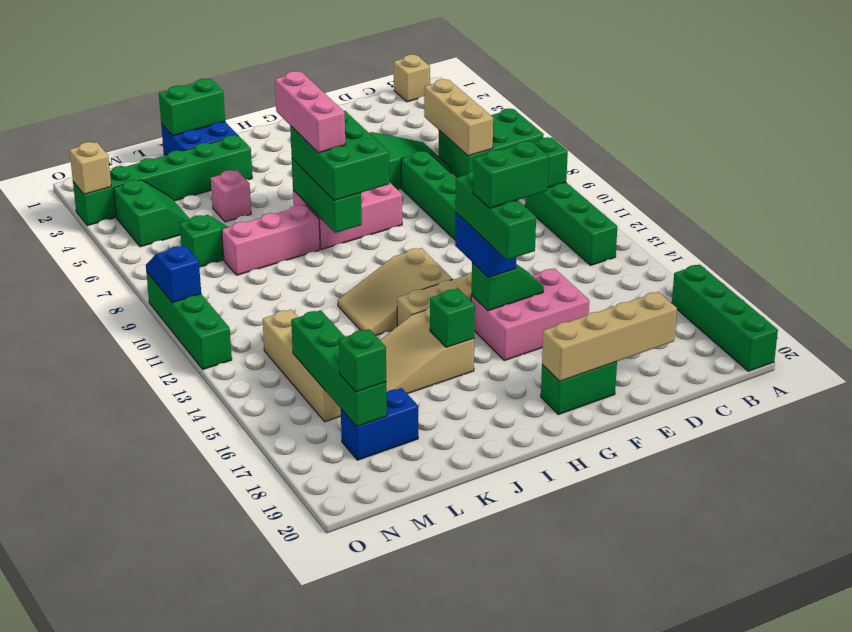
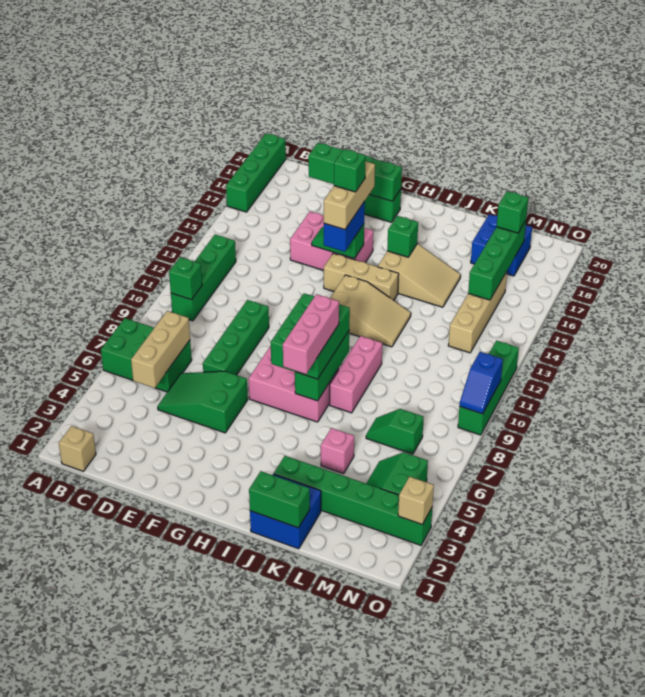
tan 1x4 brick [542,292,677,381] -> green 1x4 brick [308,143,402,201]
green 1x2 brick [473,141,549,208] -> green 1x1 brick [334,149,366,192]
green 1x3 brick [455,171,536,260] -> tan 1x3 brick [324,162,375,230]
pink 1x3 brick [222,205,320,275] -> pink 1x3 brick turned to [330,336,382,413]
blue 1x2 brick [341,388,418,460] -> blue 2x2 brick [471,214,532,276]

